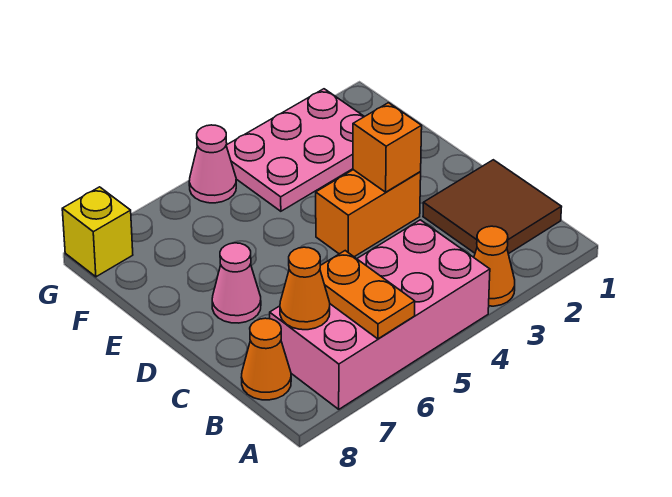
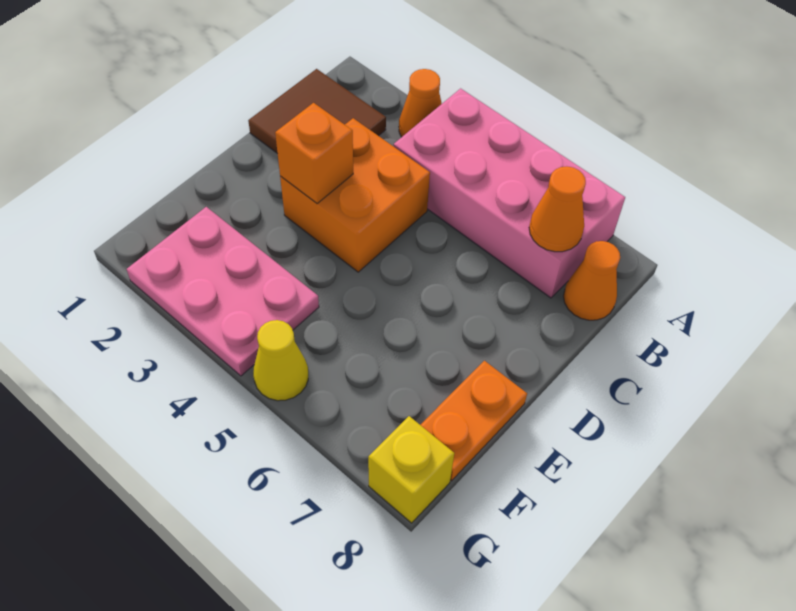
orange 1x2 plate [320,251,415,339] -> orange 1x2 plate moved to [421,361,527,481]
orange 1x2 brick [316,170,421,257] -> orange 2x2 brick [280,118,430,272]
pink 1x1 cone [212,243,261,323] -> none
pink 1x1 cone [189,125,236,203] -> yellow 1x1 cone [253,320,308,401]

